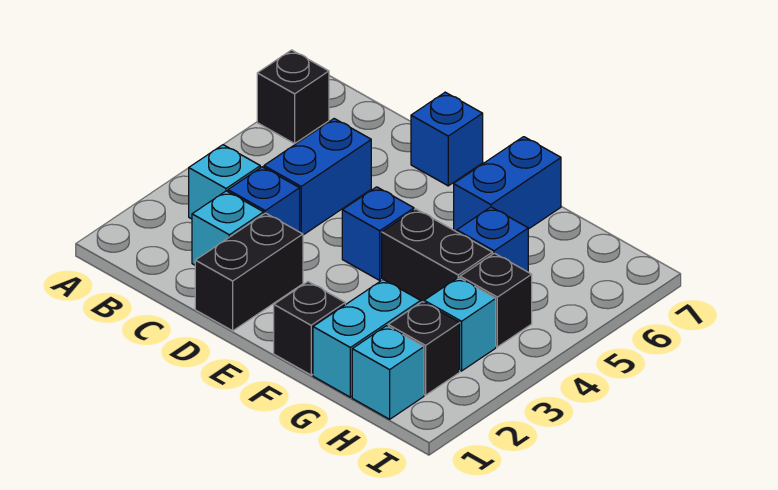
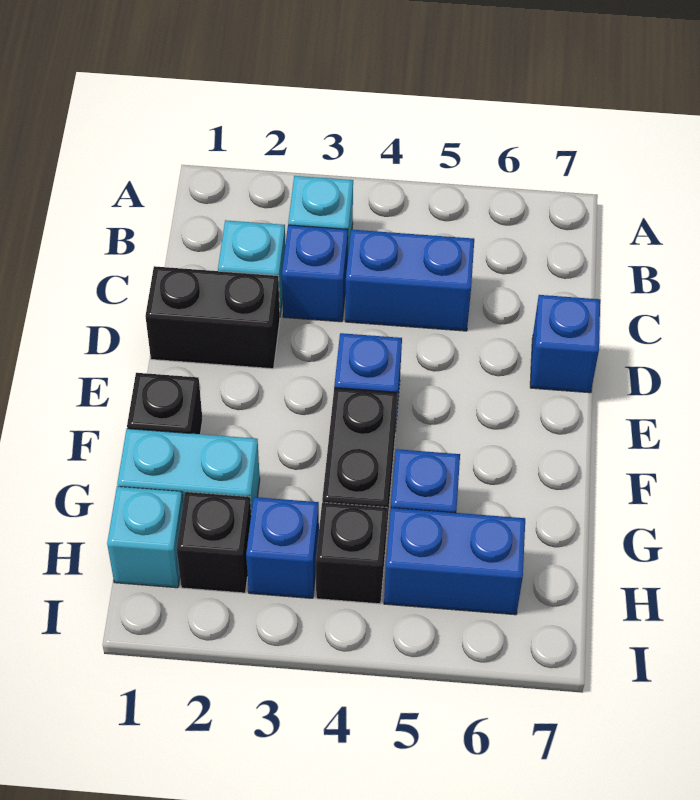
black 1x1 brick [257,50,329,144] -> none
blue 1x2 brick [454,137,561,232] -> blue 1x2 brick moved to [384,508,525,615]
cyan 1x1 brick [424,277,496,371] -> blue 1x1 brick [246,497,319,598]

